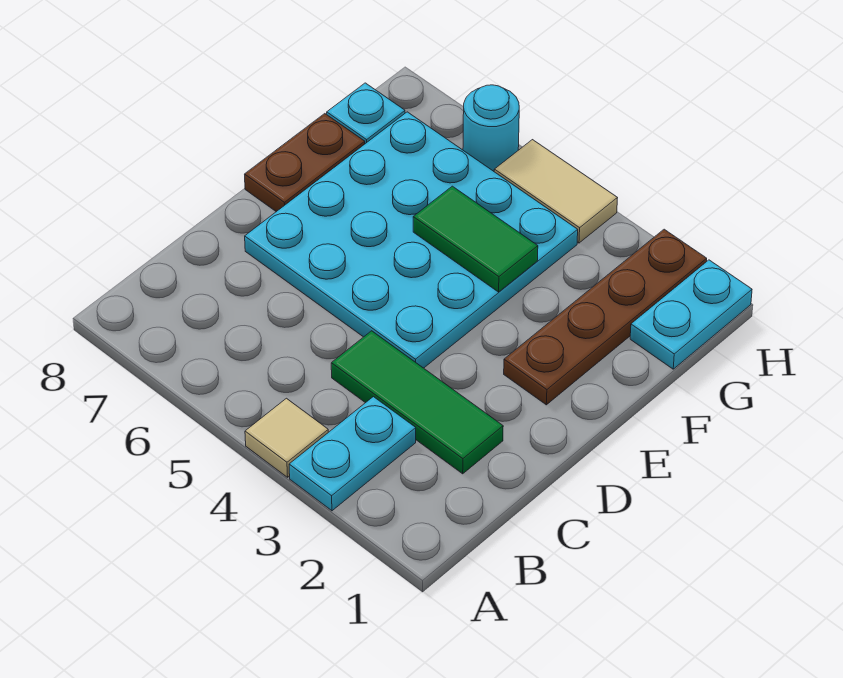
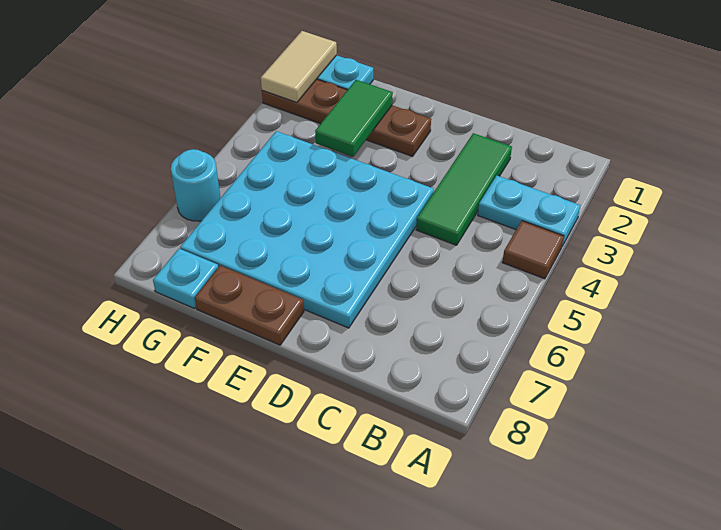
tan 1x1 tile [245,398,328,477] -> brown 1x1 tile [502,221,564,279]
green 1x2 tile [413,186,538,292] -> green 1x2 tile moved to [315,80,393,157]
tan 1x2 tile [494,140,617,243] -> tan 1x2 tile moved to [261,31,337,102]

